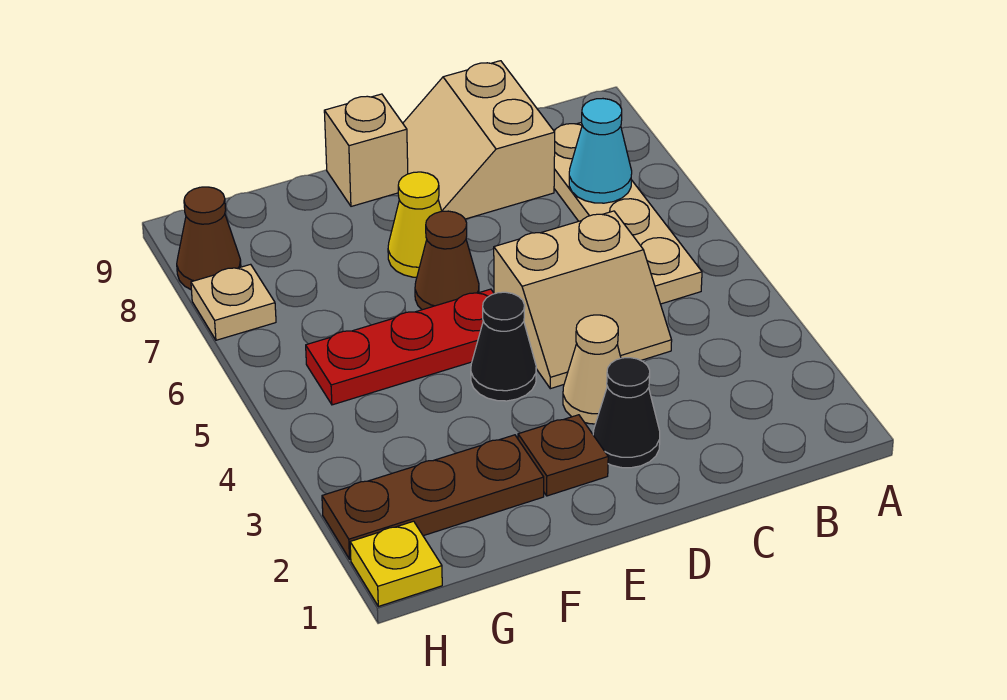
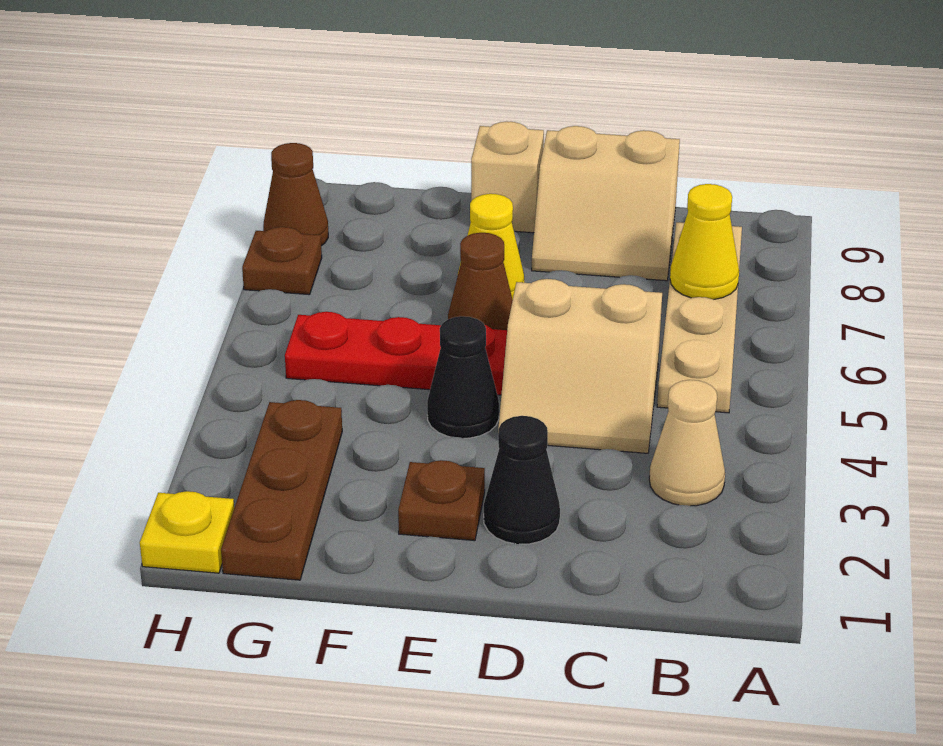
cyan 1x1 cone [569,99,632,203] -> yellow 1x1 cone [670,184,739,300]
tan 2x2 slope [403,61,555,219] -> tan 2x2 slope turned to [532,126,680,281]
tan 1x1 cone [563,315,621,424] -> tan 1x1 cone moved to [649,380,725,506]
brown 1x3 plate [322,435,544,559] -> brown 1x3 plate turned to [221,400,342,580]
tan 1x1 plate [191,264,276,340] -> brown 1x1 plate [242,227,322,295]

